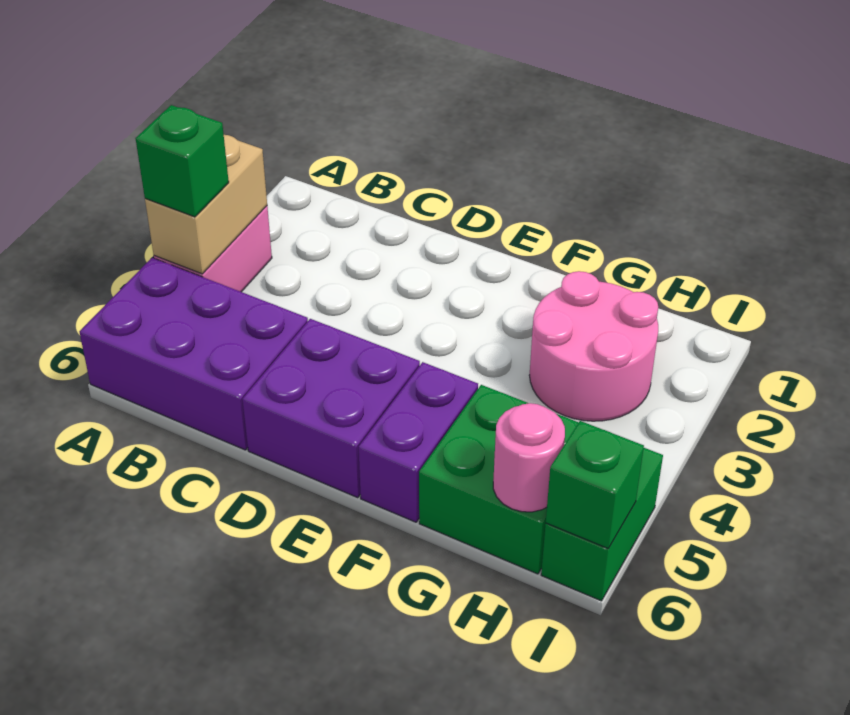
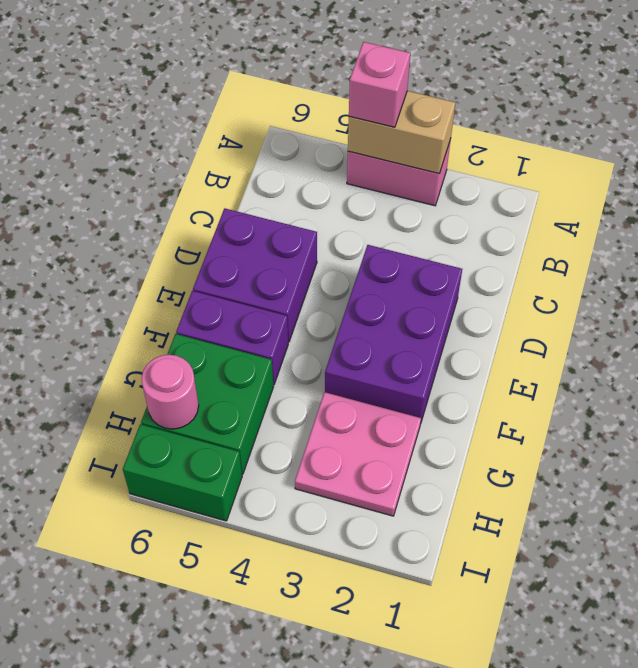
green 1x1 brick [136,105,229,217] -> pink 1x1 brick [349,42,410,127]
purple 2x3 brick [80,258,308,450] -> purple 2x3 brick moved to [325,245,462,422]
pink 2x2 round brick [529,271,658,421] -> pink 2x2 plate [295,392,421,516]
green 1x1 brick [546,421,644,548] -> none

